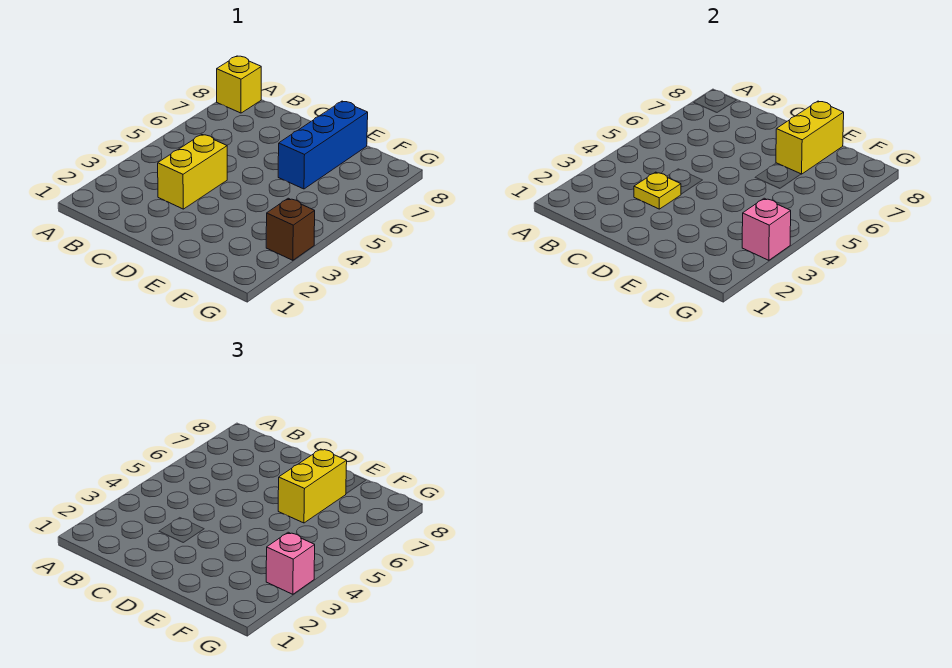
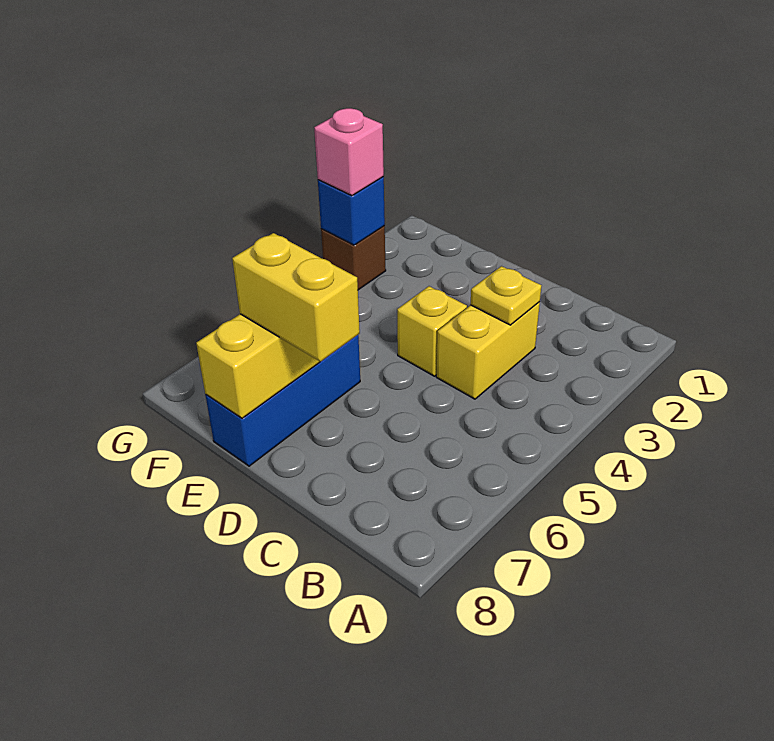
yellow 1x1 brick [217,56,261,113] -> yellow 1x1 brick moved to [397,286,467,376]
yellow 1x2 brick [278,449,347,523] -> yellow 1x2 brick turned to [232,233,360,362]
pink 1x1 brick [742,198,791,260] -> blue 1x1 brick [318,177,385,245]

